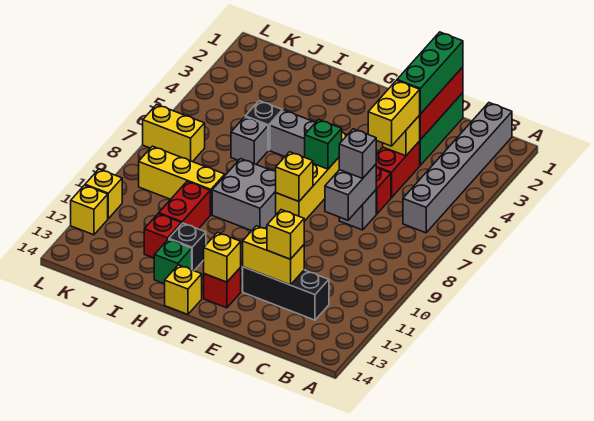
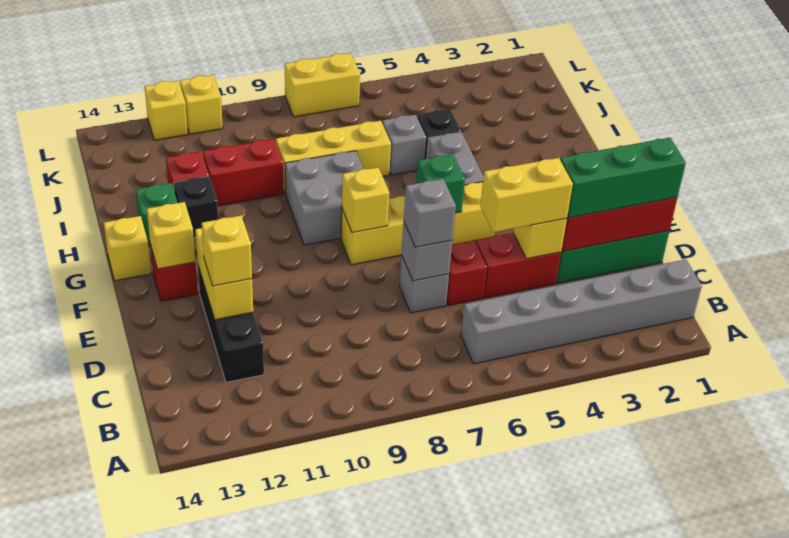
grey 1x2 brick [325,164,376,220] -> grey 1x1 brick [402,223,452,281]
yellow 1x3 brick [139,146,225,215] -> yellow 1x3 brick turned to [276,121,391,194]
yellow 1x2 brick [143,105,205,162] -> yellow 1x2 brick turned to [285,53,360,117]

